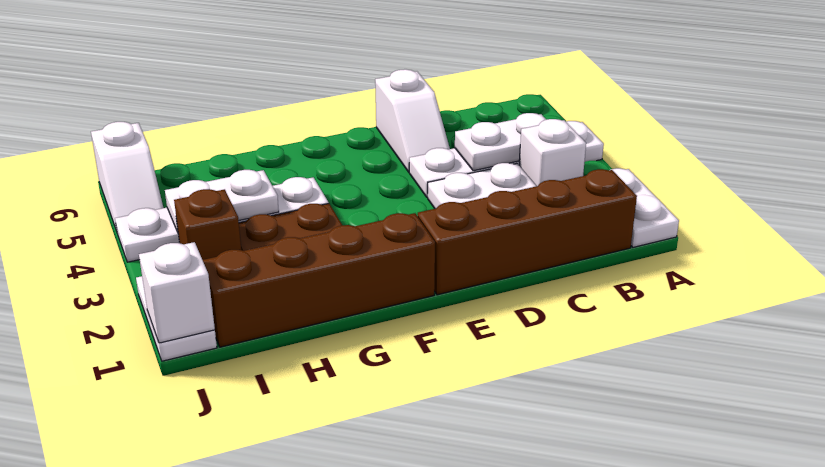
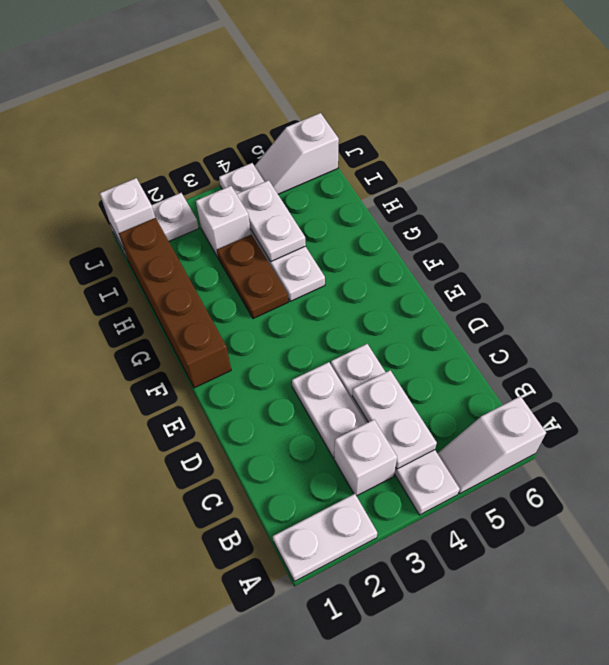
brown 1x4 brick [418,169,637,295] -> none
white 1x2 slope [375,69,450,172] -> white 1x2 slope moved to [437,396,546,494]
brown 1x1 brick [174,189,241,260] -> white 1x1 brick [196,186,251,257]

